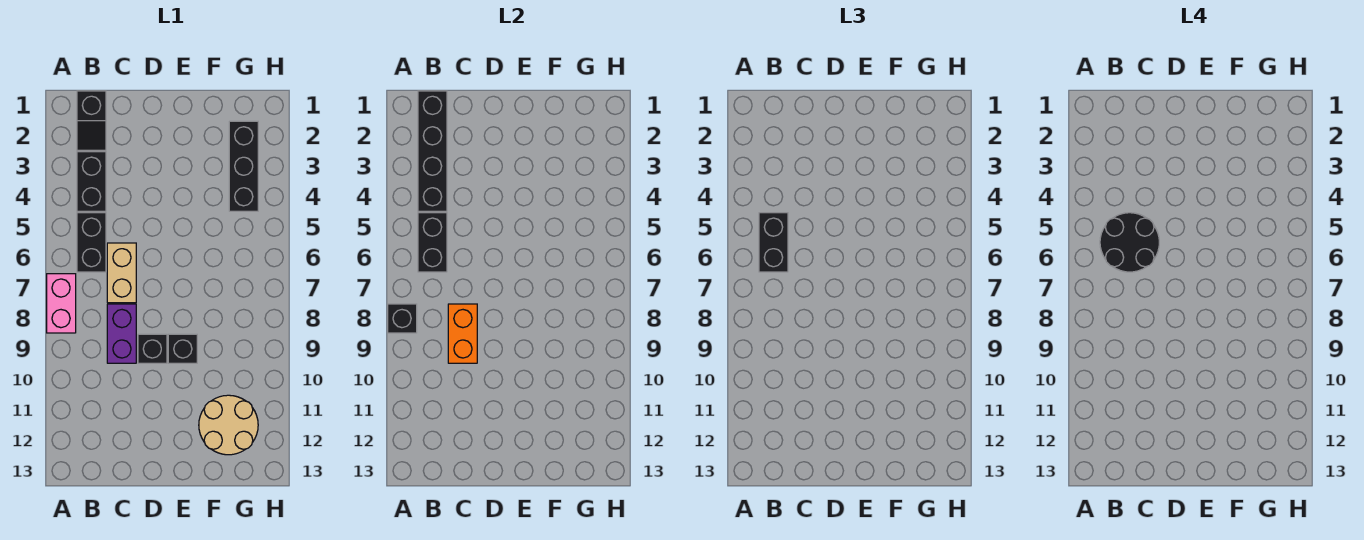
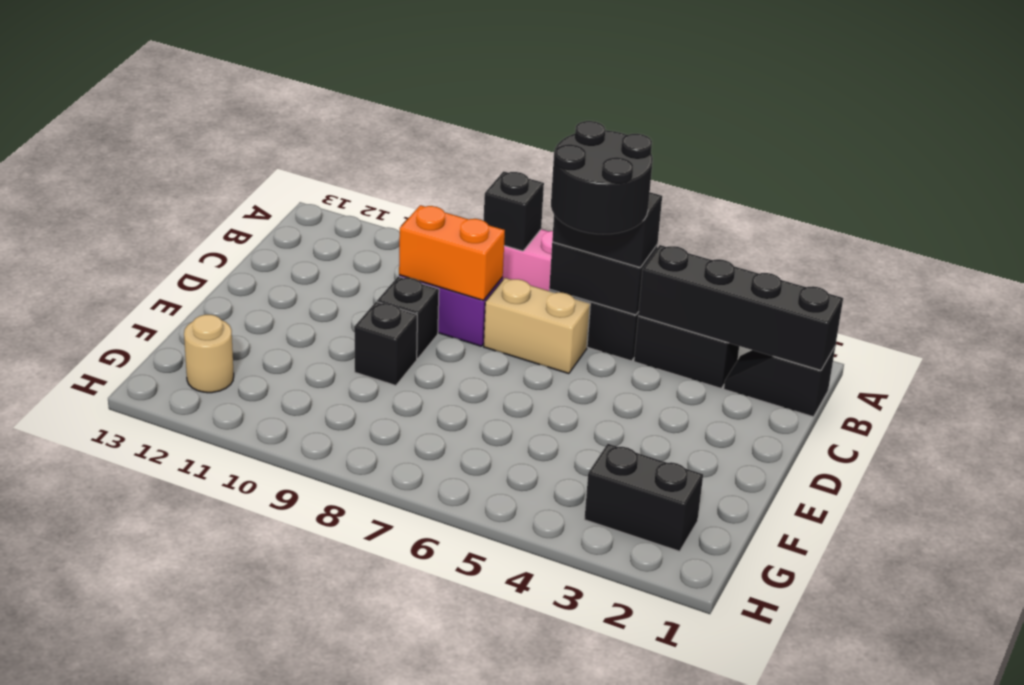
tan 2x2 round brick [199,395,258,455] -> tan 1x1 round brick [184,315,234,393]
black 1x3 brick [229,121,258,211] -> black 1x2 brick [584,444,703,551]

